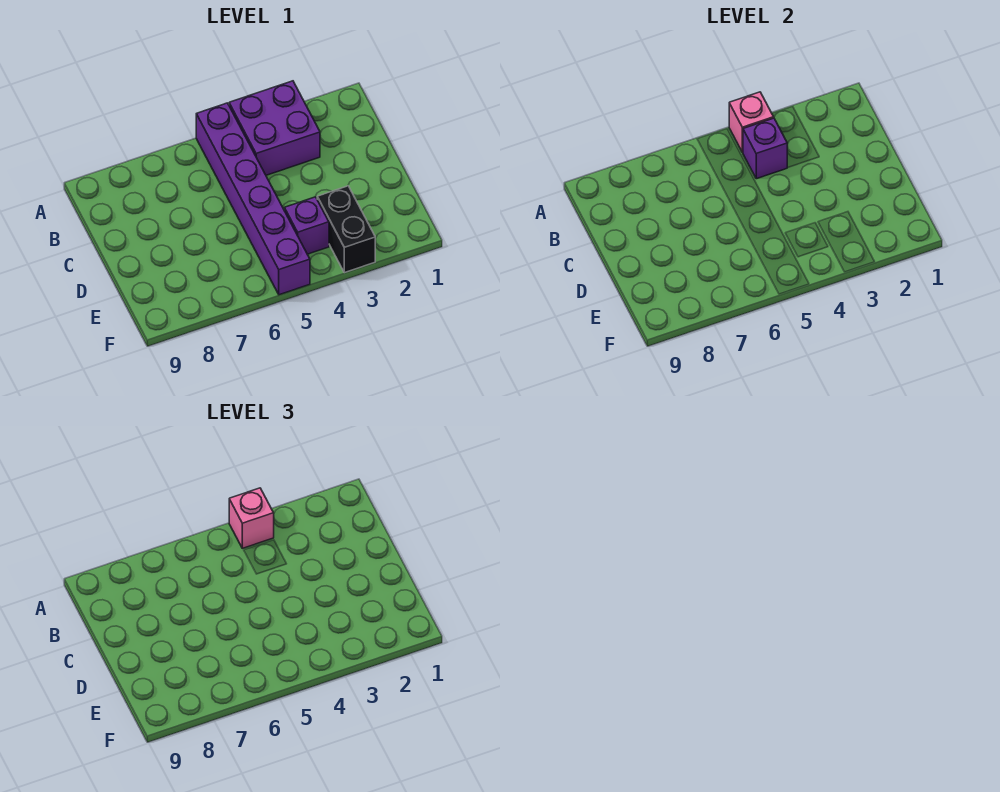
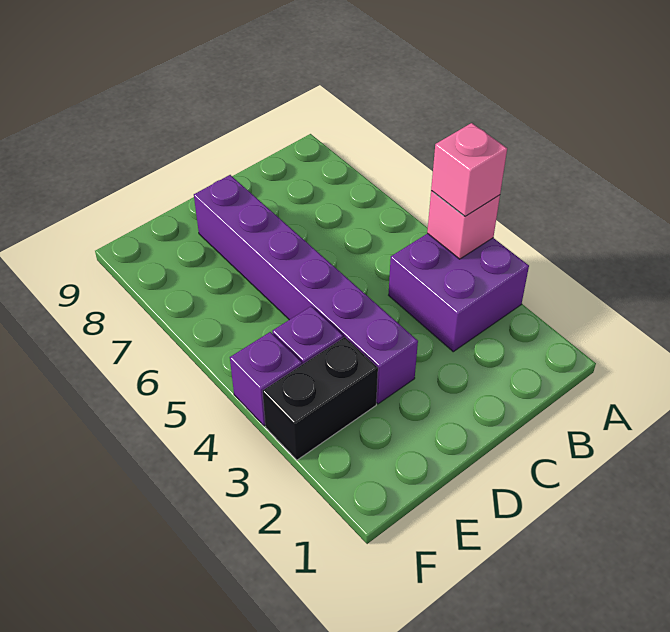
purple 1x6 brick [196,103,310,295] -> purple 1x6 brick turned to [194,175,418,404]
purple 1x1 brick [743,118,787,179] -> purple 1x1 brick moved to [230,332,302,426]

